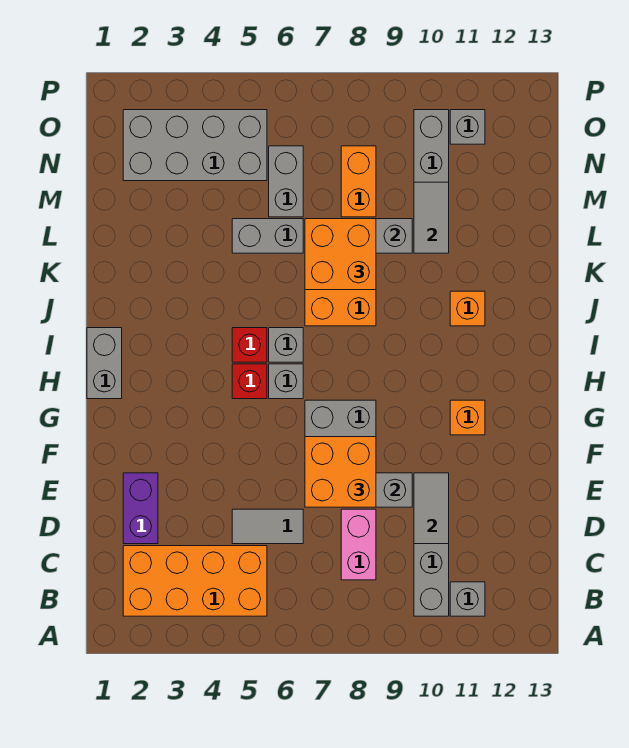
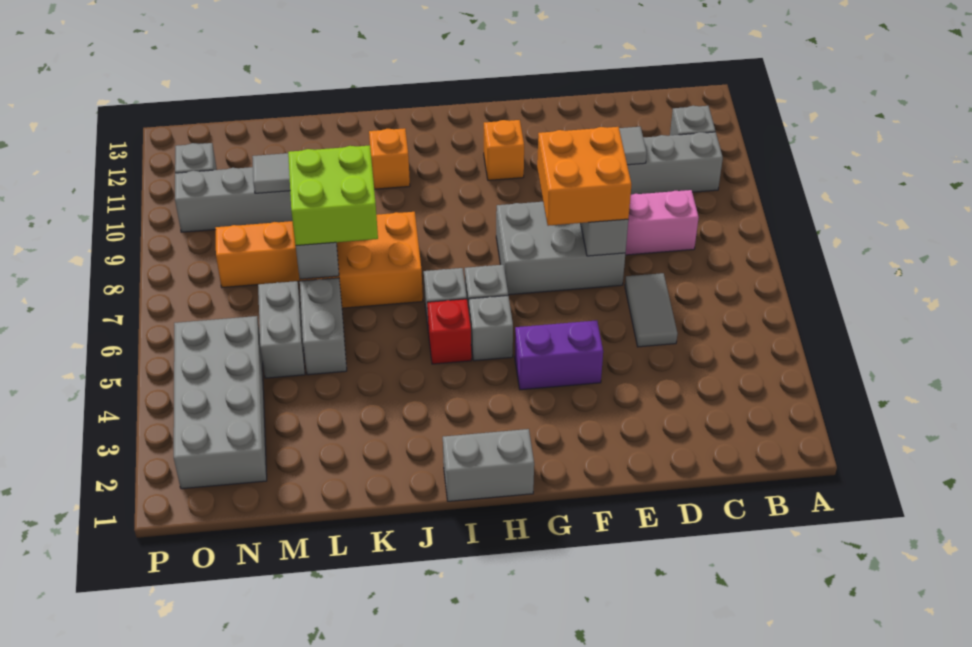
orange 2x4 brick [123,546,267,616] -> none
purple 1x2 brick [123,473,158,544] -> purple 1x2 brick moved to [515,320,603,390]
red 1x1 brick [232,364,267,399] -> grey 1x1 brick [469,296,513,361]
orange 2x2 brick [305,219,376,290] -> lime 2x2 brick [288,145,378,245]
grey 1x2 brick [269,146,303,217] -> grey 1x2 brick turned to [258,281,305,378]

